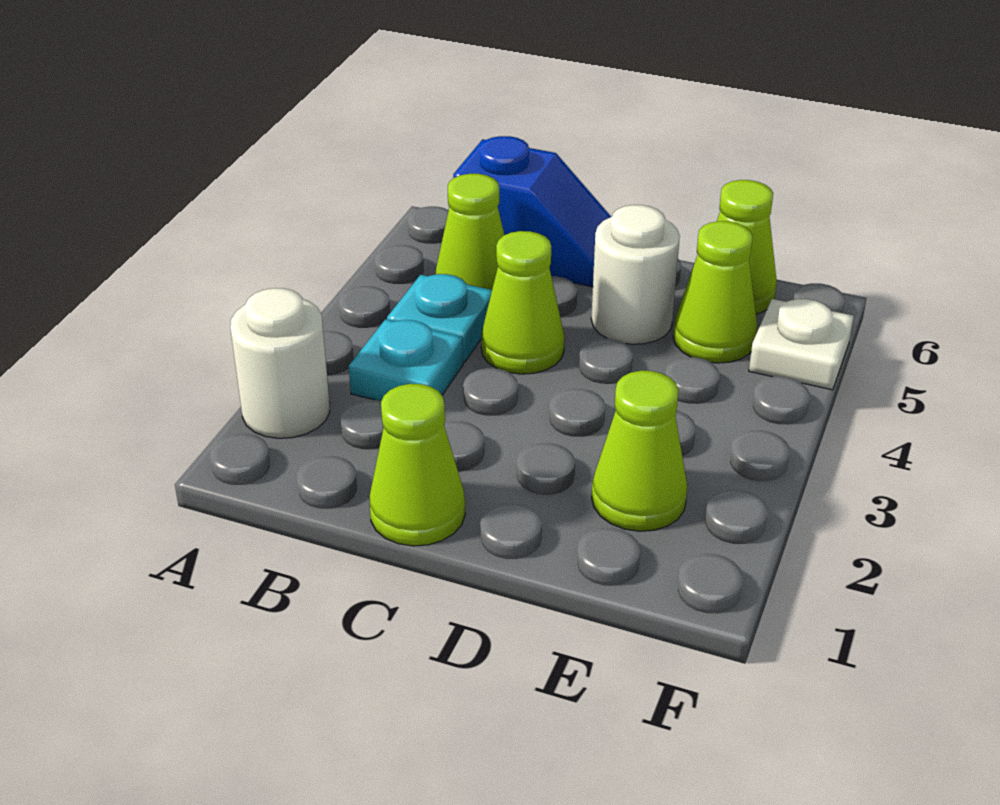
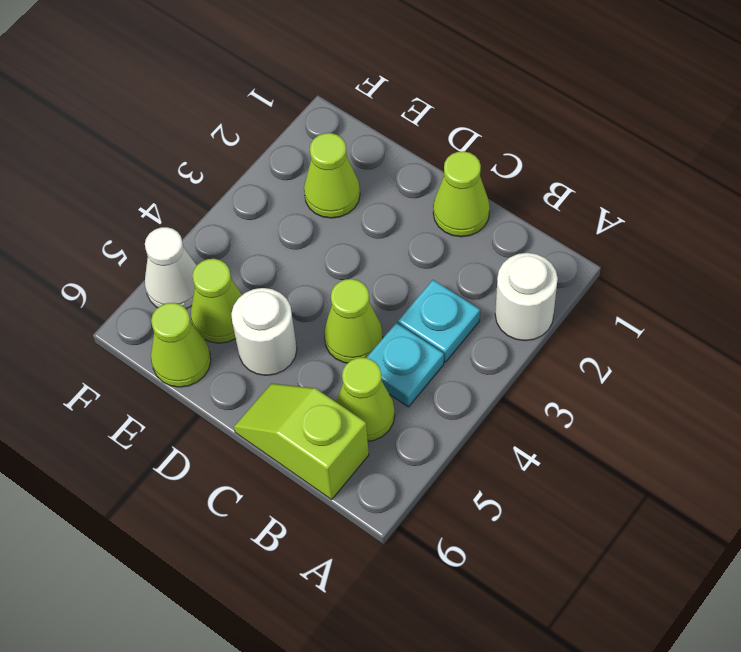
blue 1x2 slope [453,136,611,287] -> lime 1x2 slope [234,383,369,499]
white 1x1 plate [749,299,854,390] -> white 1x1 cone [145,227,197,308]

